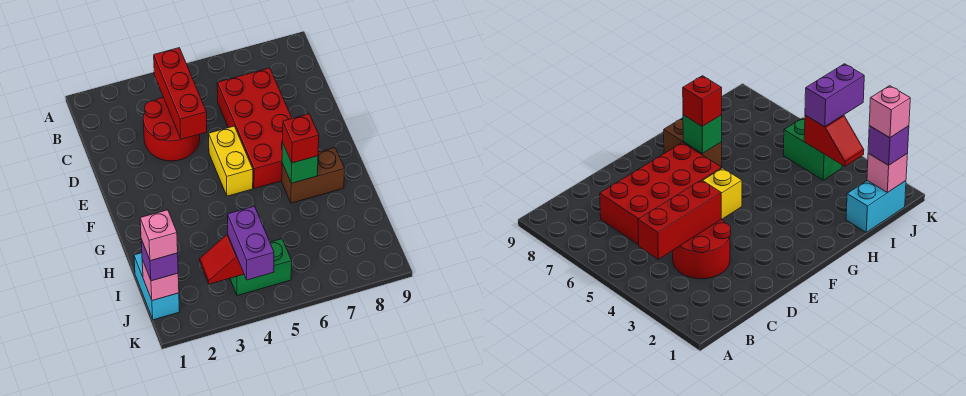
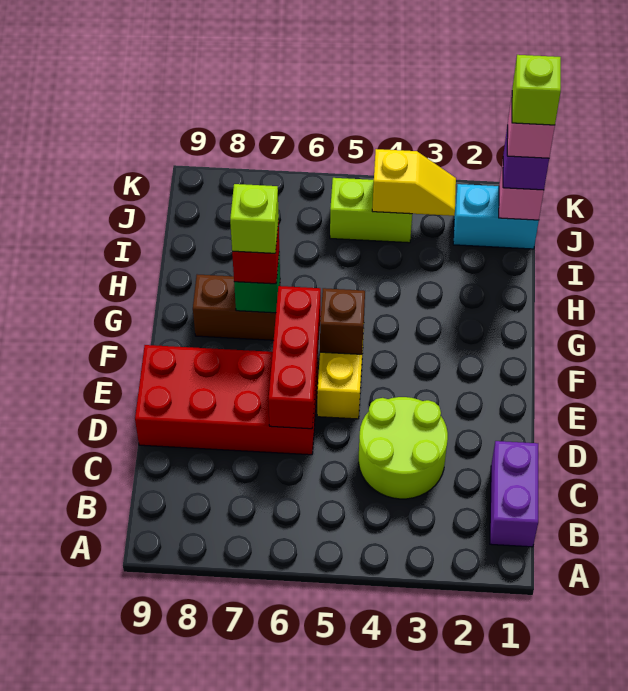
red 1x3 brick [154,48,207,139] -> red 1x3 brick moved to [268,286,321,429]
red 2x2 round brick [143,97,200,161] -> lime 2x2 round brick [359,397,448,499]
red 2x4 brick [217,68,292,189] -> red 2x4 brick turned to [135,345,318,455]
none -> brown 1x1 brick [320,288,365,354]
none -> lime 1x1 brick [230,184,279,253]
cyan 1x2 brick [134,253,180,320] -> cyan 1x2 brick turned to [453,184,539,249]
none -> lime 1x1 brick [512,55,561,125]
red 1x2 slope [200,234,244,284] -> yellow 1x2 slope [372,149,456,216]
green 1x2 brick [230,239,292,296] -> lime 1x2 brick [330,178,412,243]
purple 1x2 brick [227,206,274,280] -> purple 1x2 brick moved to [490,441,538,547]

